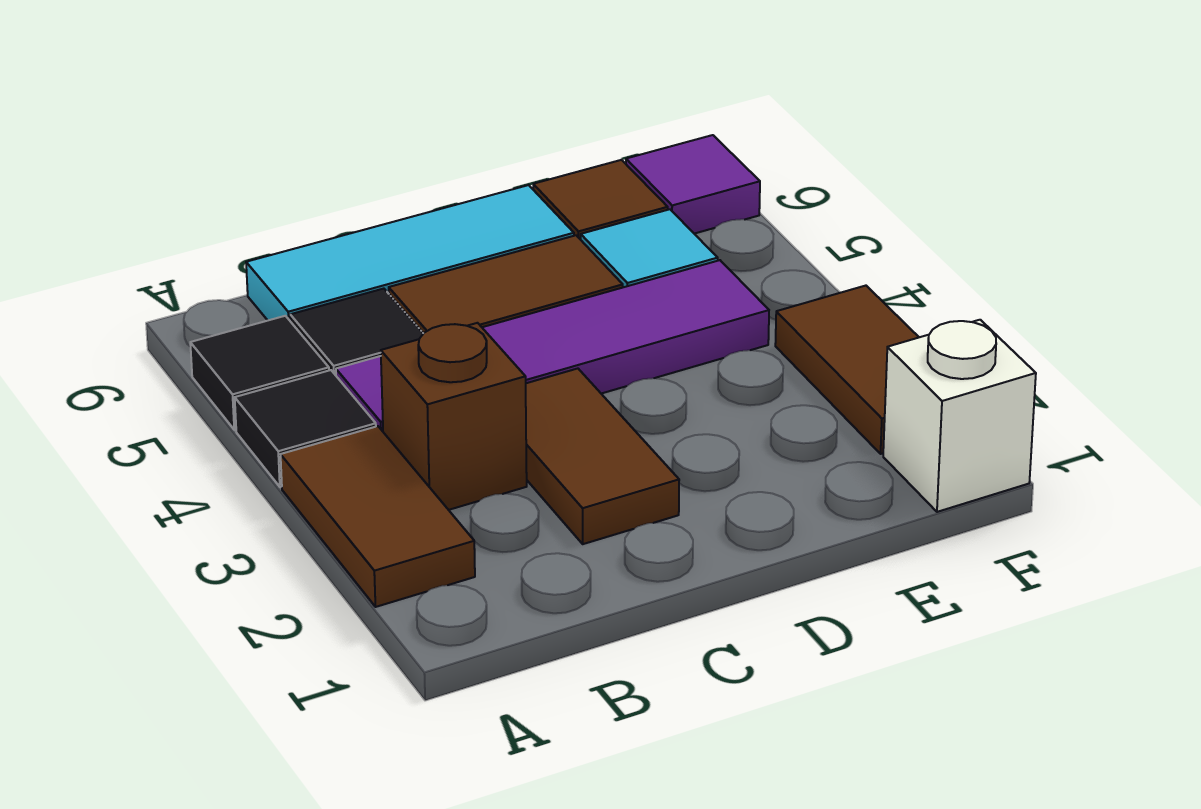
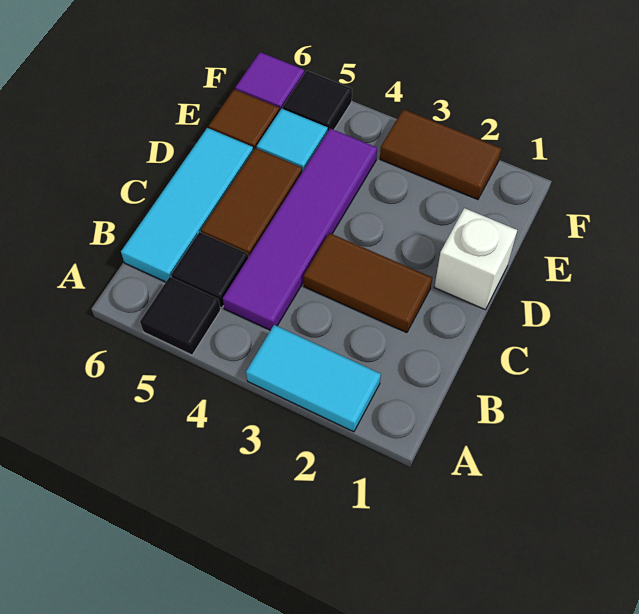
brown 1x2 tile [281,426,475,607] -> cyan 1x2 tile [246,325,381,432]
black 1x1 tile [235,370,376,487] -> black 1x1 tile moved to [283,71,352,131]
brown 1x1 brick [381,323,527,510] -> none
white 1x1 brick [883,320,1036,512] -> white 1x1 brick moved to [434,208,517,310]

